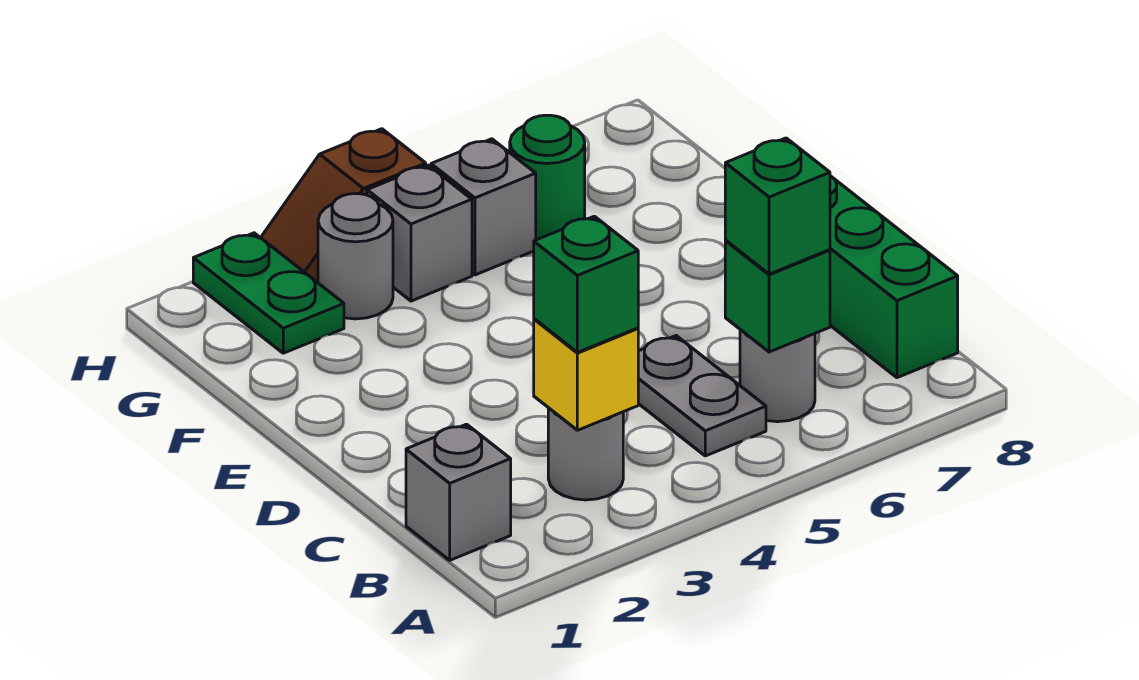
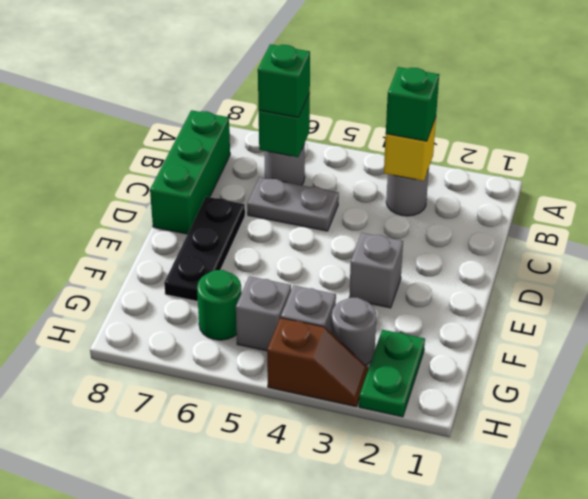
grey 1x1 brick [406,424,511,560] -> grey 1x1 brick moved to [349,233,403,308]
grey 1x2 plate [638,336,766,456] -> grey 1x2 plate turned to [247,177,339,231]
none -> black 1x3 plate [164,197,245,301]

